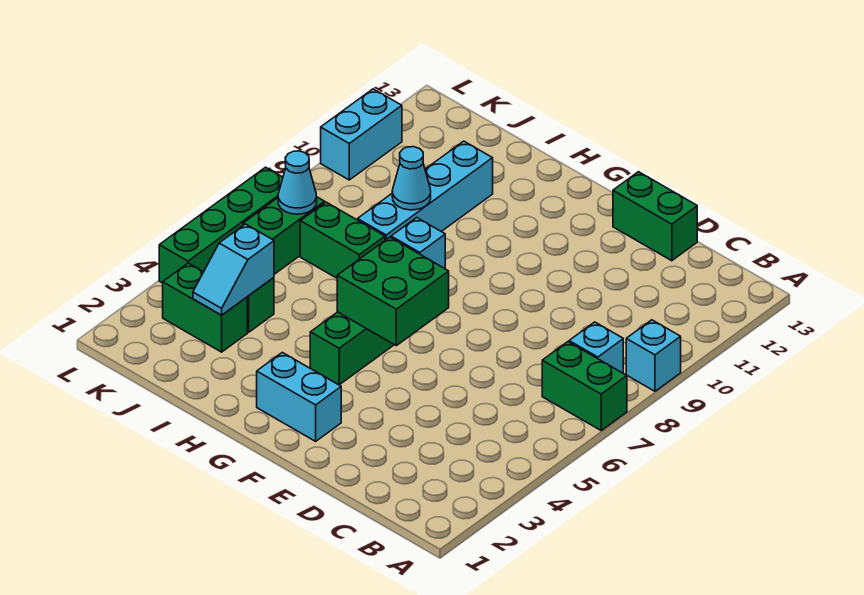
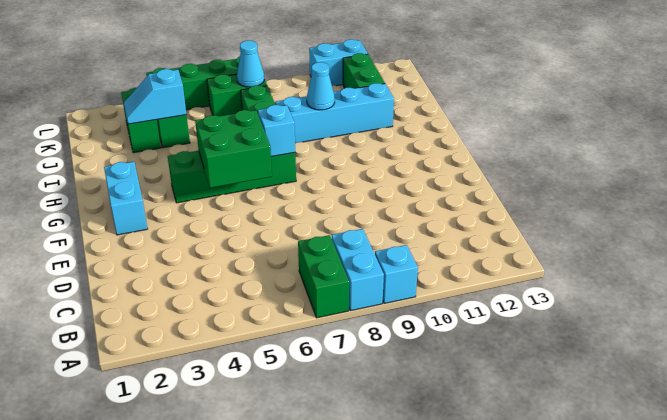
cyan 1x1 brick [569,322,623,373] -> cyan 1x2 brick [332,229,384,310]
green 1x2 brick [613,172,697,261] -> green 1x2 brick moved to [343,53,385,89]

